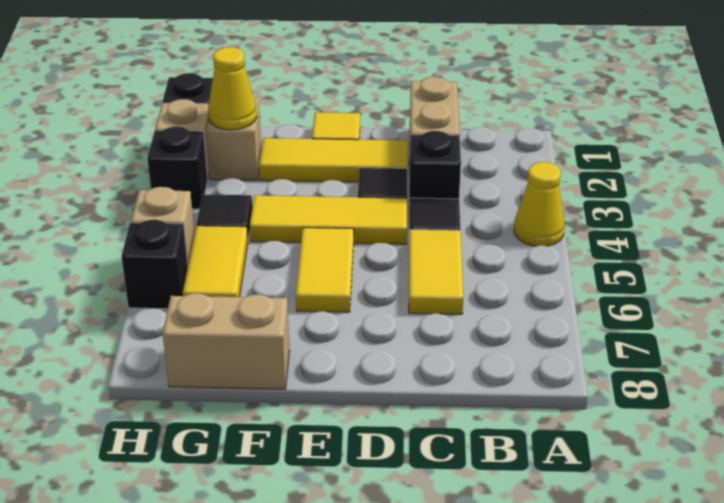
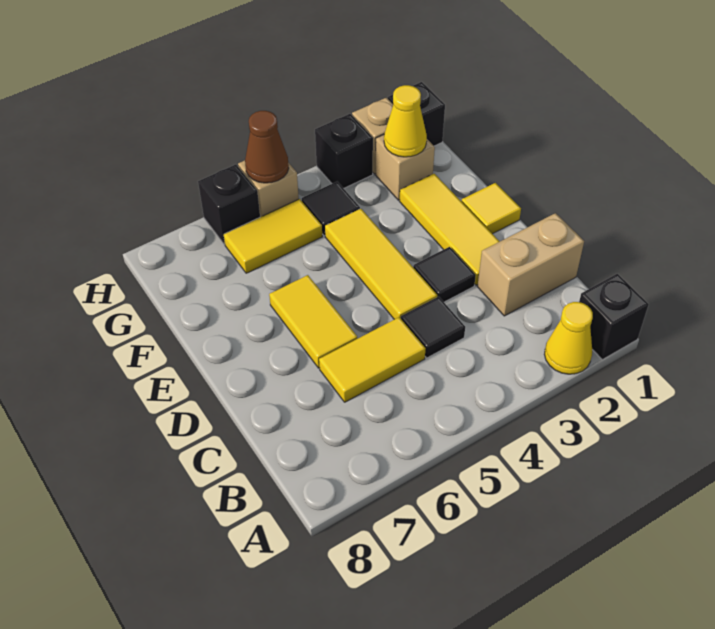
yellow 1x1 cone [514,162,565,246] -> yellow 1x1 cone moved to [544,302,593,374]
black 1x1 brick [409,131,461,203] -> black 1x1 brick moved to [579,274,649,360]
yellow 1x2 tile [296,228,354,312] -> yellow 1x2 tile turned to [269,275,357,368]
tan 1x2 brick [163,293,290,389] -> none
none -> brown 1x1 cone [245,111,289,183]

